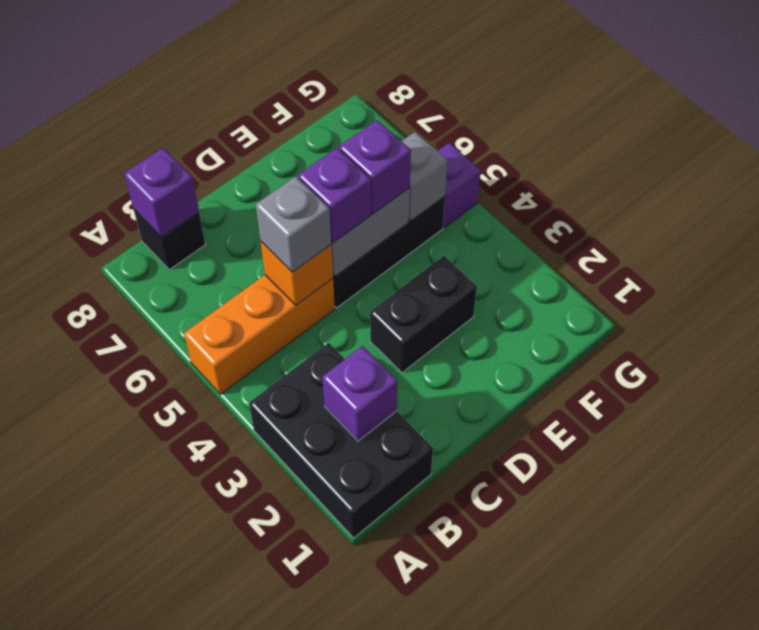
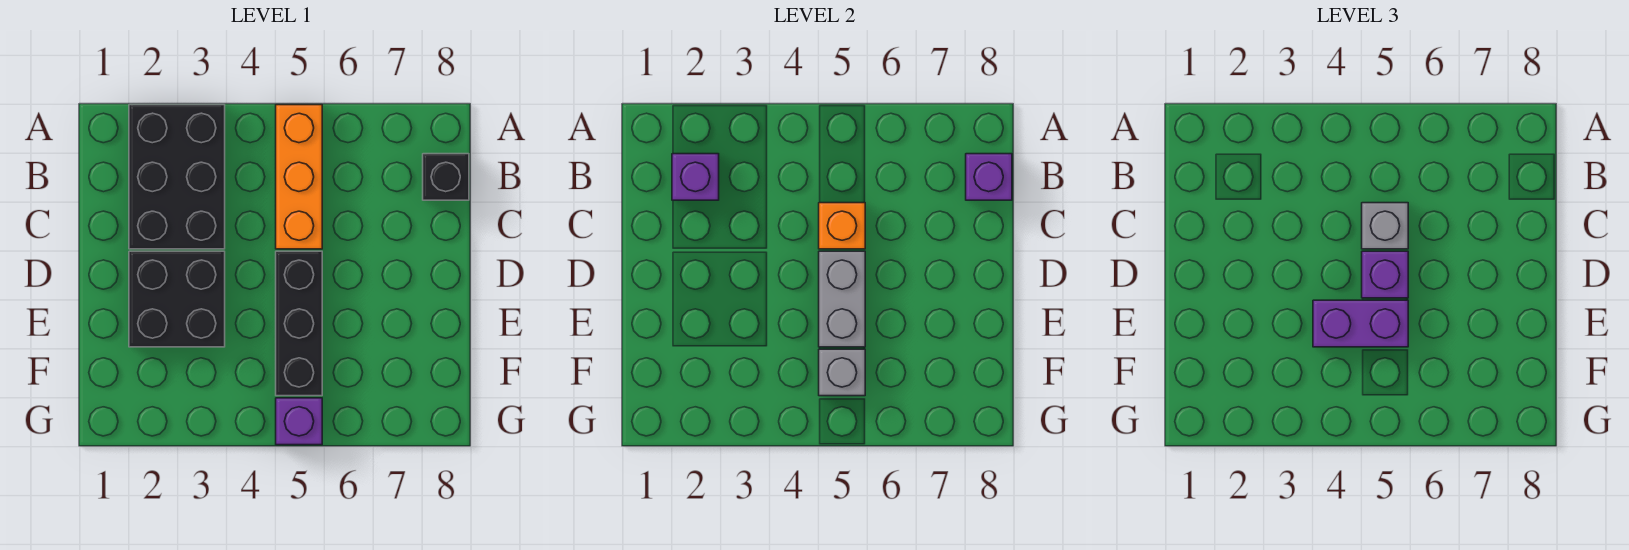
black 2x3 brick [249,343,433,538] -> black 2x3 brick turned to [129,105,225,249]
black 1x2 brick [370,256,477,373] -> black 2x2 brick [129,251,225,347]
purple 1x1 brick [339,120,411,214] -> purple 1x2 brick [1313,300,1408,347]

